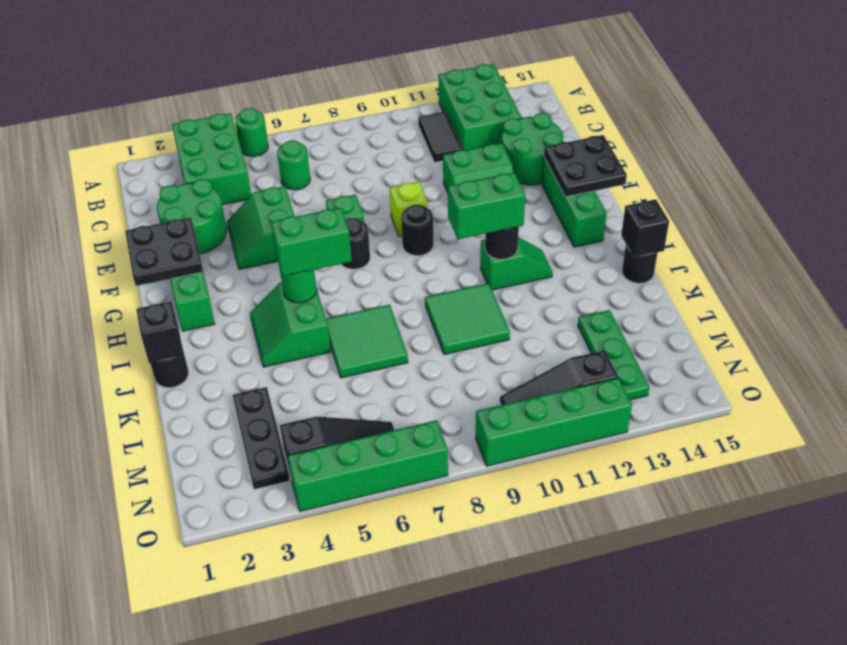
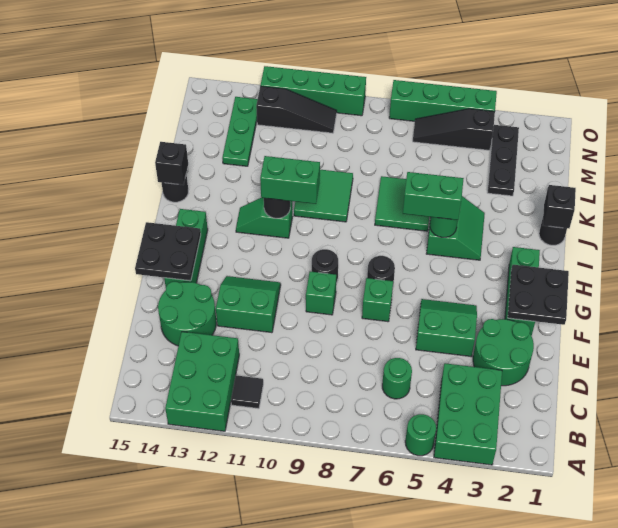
black 1x2 tile [418,112,462,162] -> black 1x1 tile [231,375,263,409]
green 2x2 slope [227,186,295,269] -> green 2x2 slope turned to [416,299,477,356]
lime 1x1 brick [389,182,428,236] -> green 1x1 brick [306,272,336,315]

